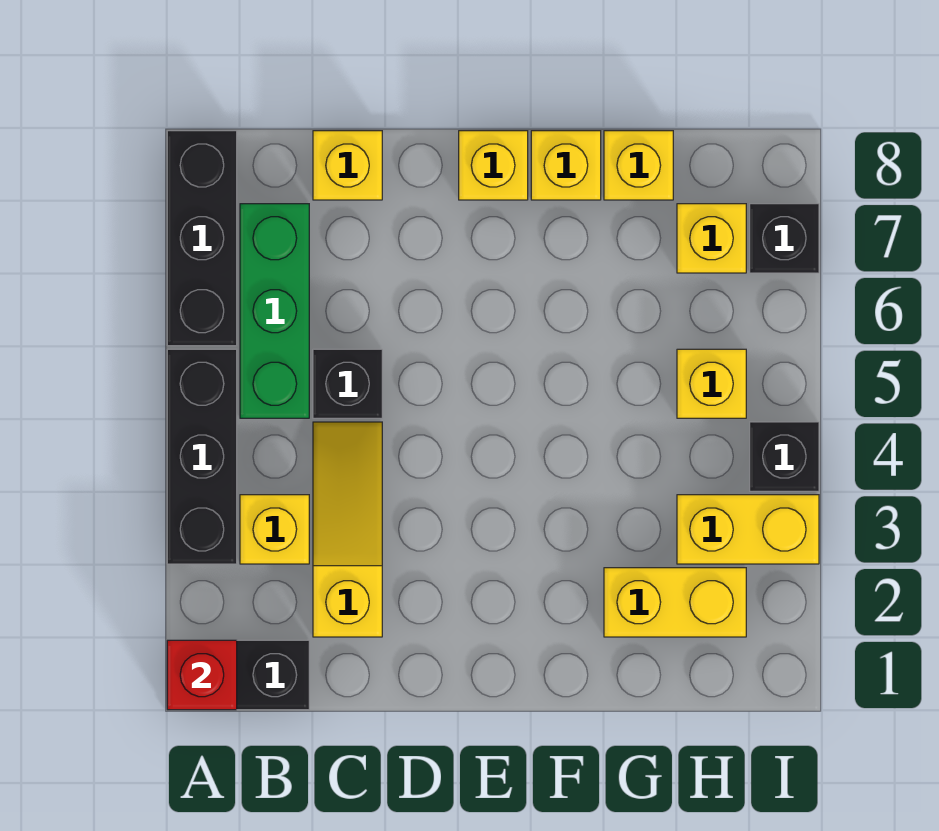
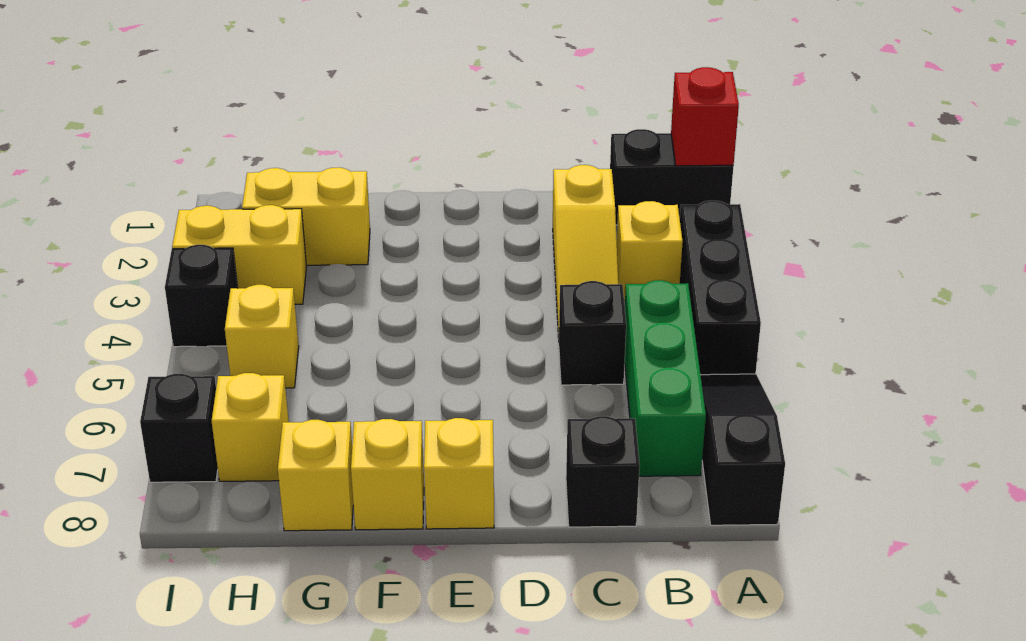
black 1x3 brick [167,131,237,346] -> black 1x3 slope [701,374,785,525]
yellow 1x1 brick [313,131,382,200] -> black 1x1 brick [566,416,640,527]

